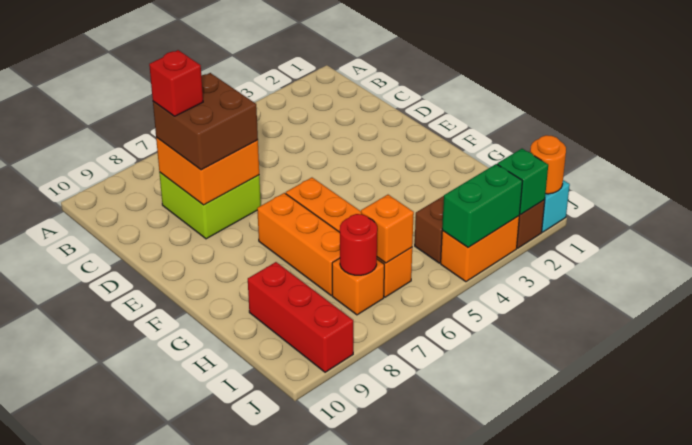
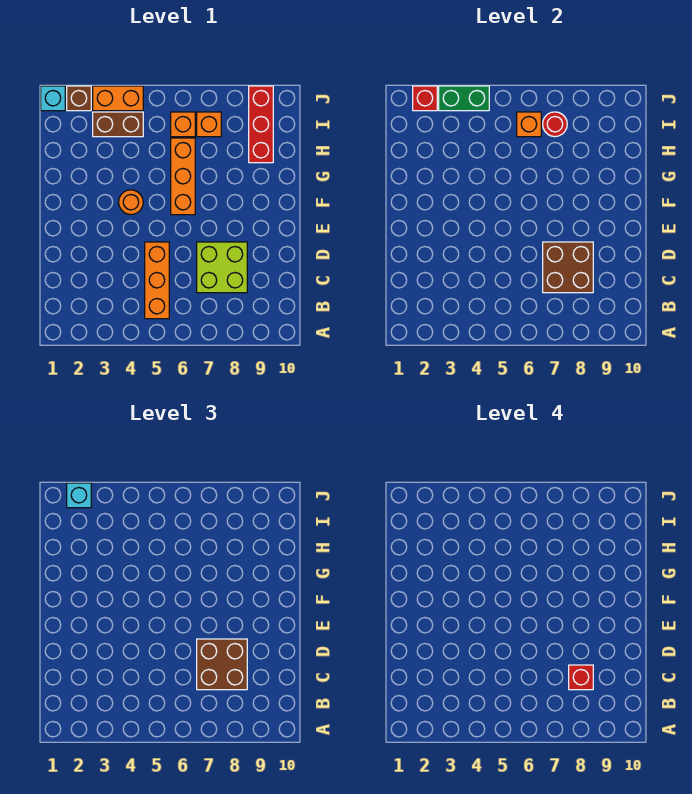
orange 2x2 brick [156,137,259,205] -> brown 2x2 brick [543,242,593,293]
orange 1x3 brick [257,193,340,295] -> orange 1x3 brick moved to [145,242,169,319]
orange 1x1 round brick [530,135,566,194] -> orange 1x1 round brick moved to [119,190,143,215]
green 1x1 brick [497,149,548,214] -> red 1x1 brick [413,86,437,111]
none -> cyan 1x1 brick [67,483,91,508]

